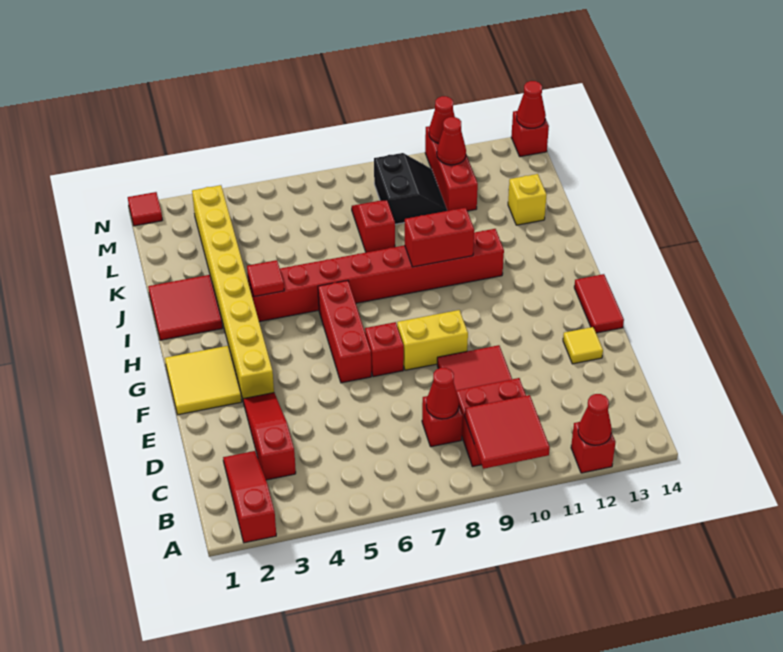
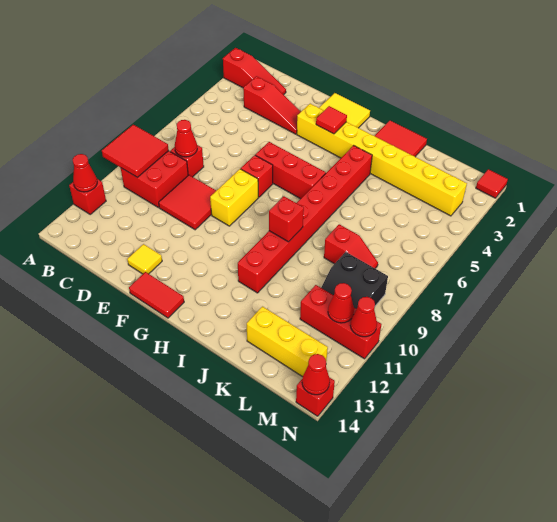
red 1x1 tile [247,260,284,297] -> red 1x1 tile moved to [316,106,347,134]
red 1x2 brick [405,208,474,267] -> red 1x1 brick [269,196,304,242]
yellow 1x1 brick [508,174,547,225] -> yellow 1x3 brick [247,307,328,377]

